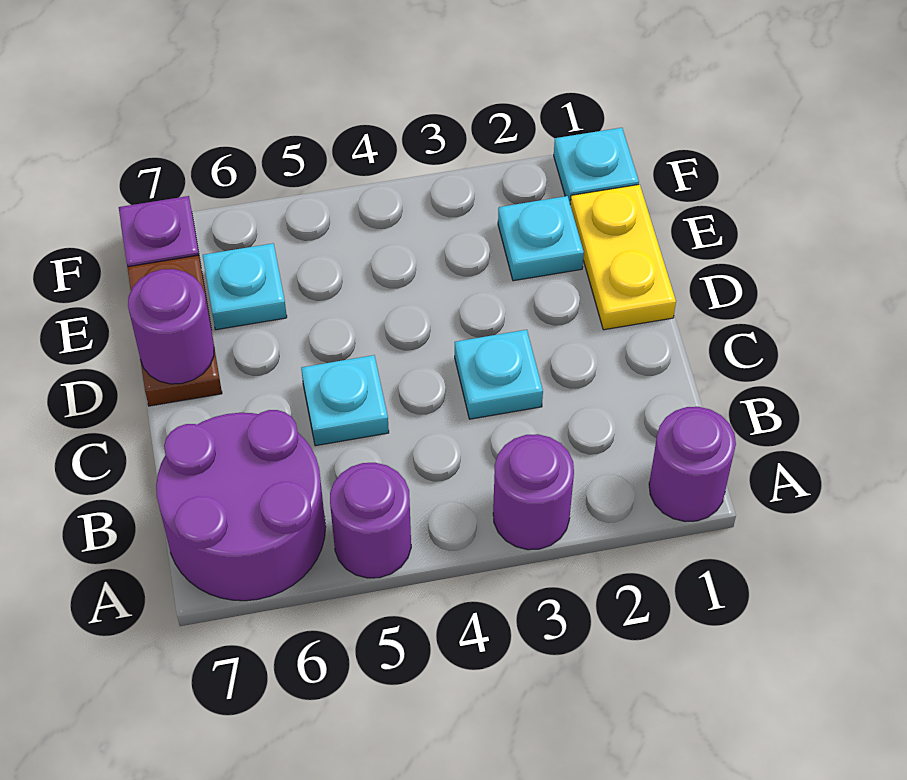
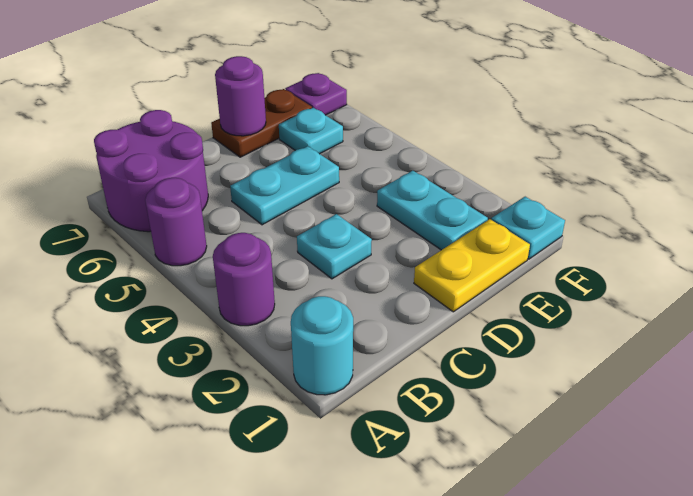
purple 1x1 round brick [649,407,736,521] -> cyan 1x1 round brick [291,296,353,395]
cyan 1x1 plate [301,355,389,446] -> cyan 1x2 plate [230,146,339,225]
cyan 1x1 plate [498,196,584,281] -> cyan 1x2 plate [377,171,488,250]

